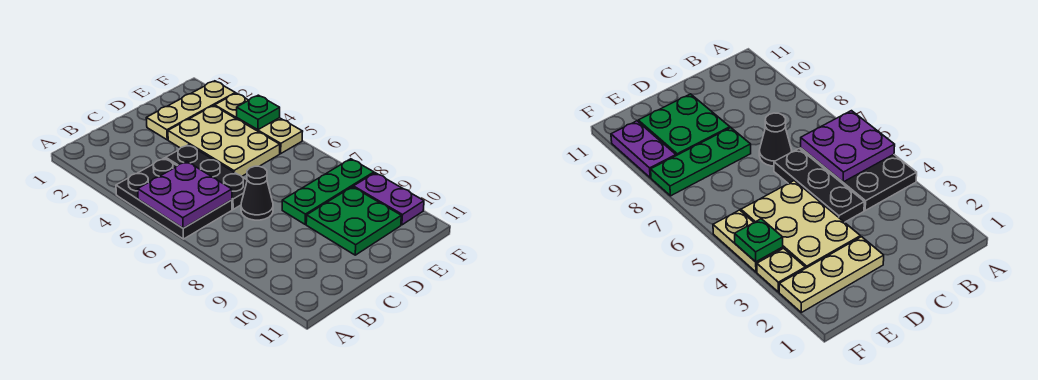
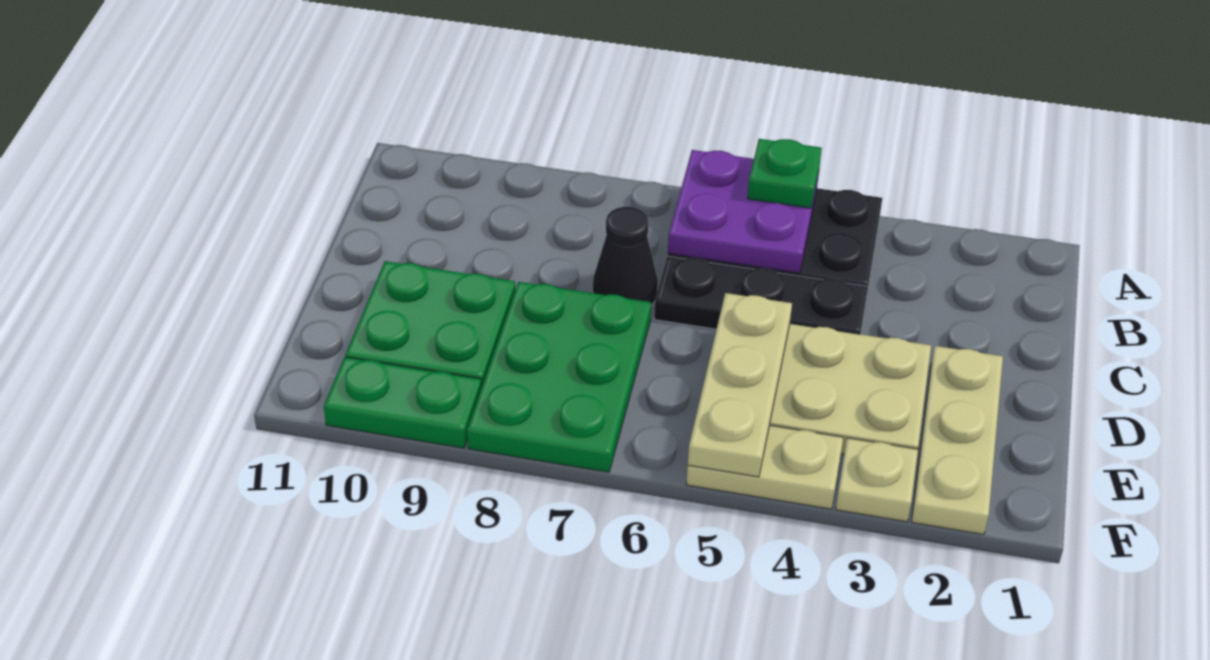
none -> tan 1x3 plate [688,293,792,477]
green 1x3 plate [282,159,374,224] -> green 2x3 plate [467,282,651,472]
green 1x1 plate [237,95,280,130] -> green 1x1 plate moved to [747,139,822,208]
purple 1x2 plate [353,173,424,225] -> green 1x2 plate [324,357,481,448]

